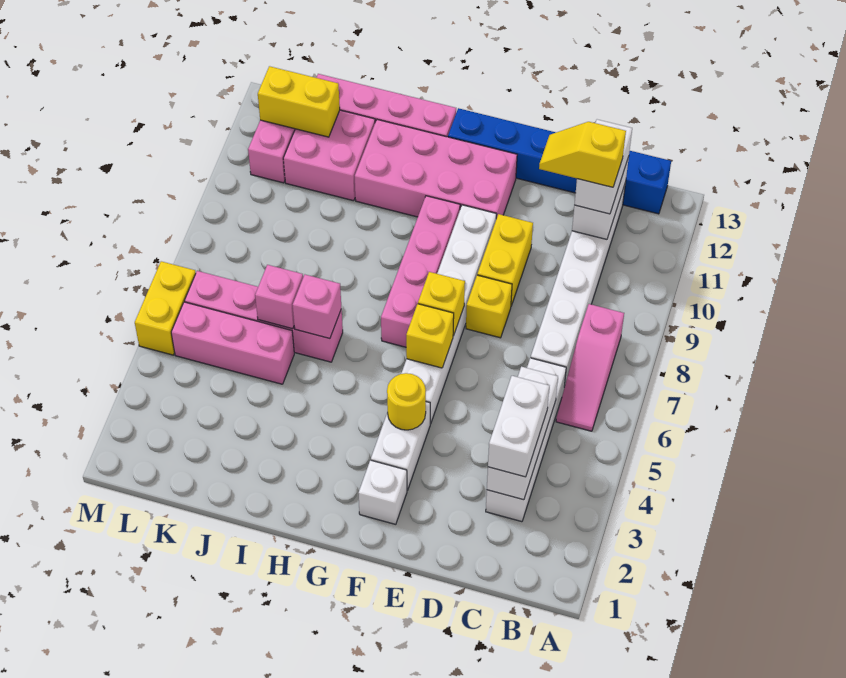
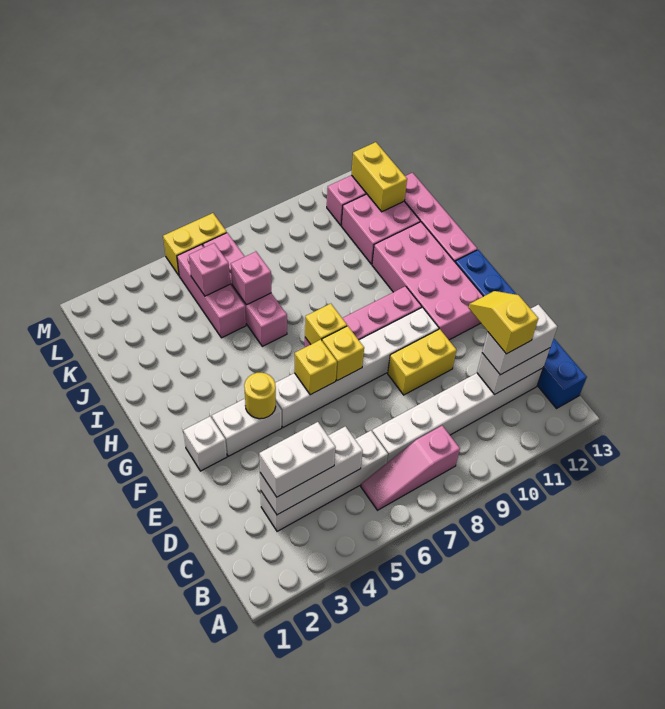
yellow 1x1 brick [466,275,512,338] -> yellow 1x1 brick moved to [305,304,347,345]
pink 1x1 brick [293,275,341,339] -> pink 1x1 brick moved to [189,243,230,296]

